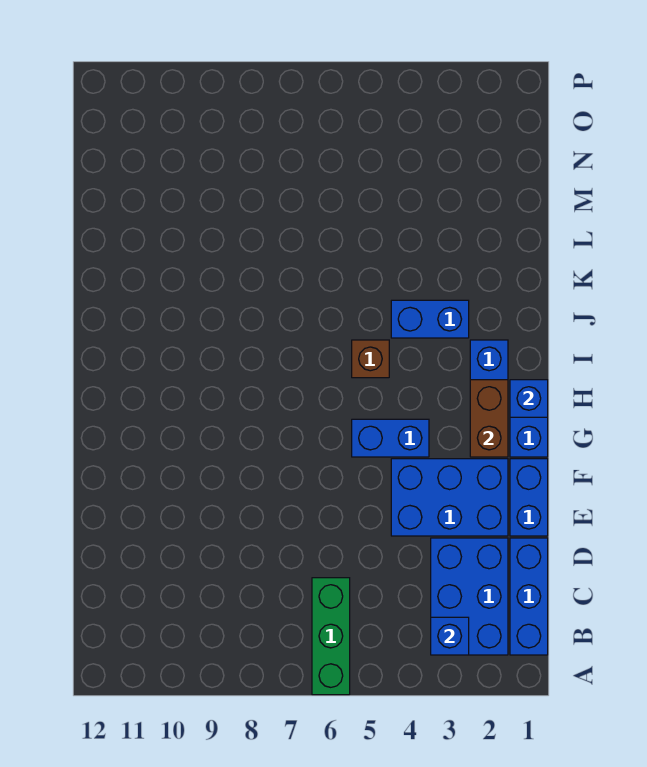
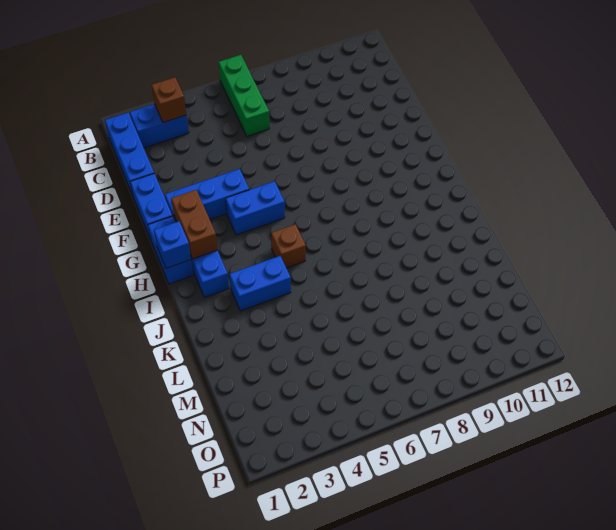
blue 2x3 brick [431,538,508,655] -> blue 1x2 brick [130,104,189,148]
blue 1x1 brick [431,617,469,655] -> brown 1x1 brick [152,77,186,123]
blue 2x3 brick [391,459,508,536] -> blue 1x3 brick [165,169,249,220]

